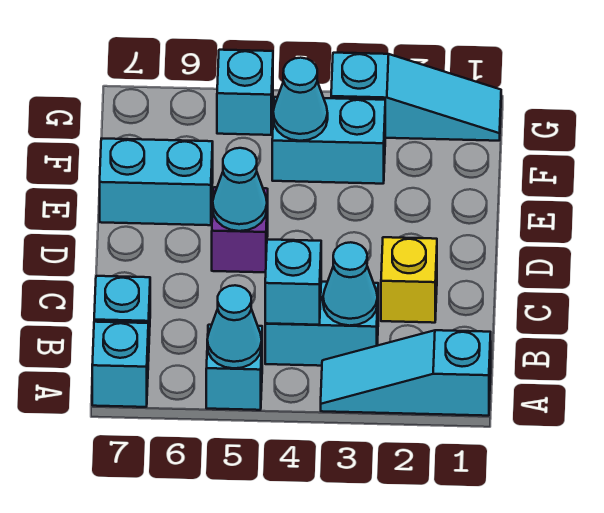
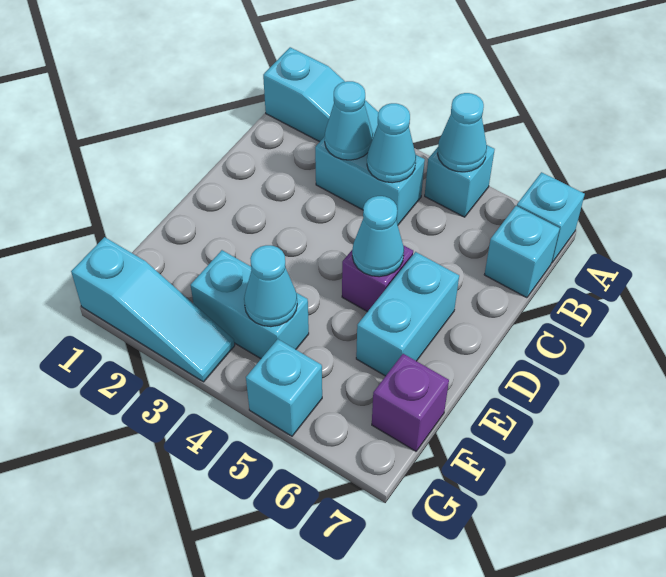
cyan 1x1 brick [265,239,321,325] -> cyan 1x1 cone [367,103,416,183]
yellow 1x1 brick [381,237,437,323] -> none
cyan 1x2 brick [100,138,213,225] -> cyan 1x2 brick turned to [356,252,459,376]
none -> purple 1x1 brick [372,354,449,451]
cyan 1x3 slope [331,53,501,141] -> cyan 1x3 slope turned to [71,237,235,382]

